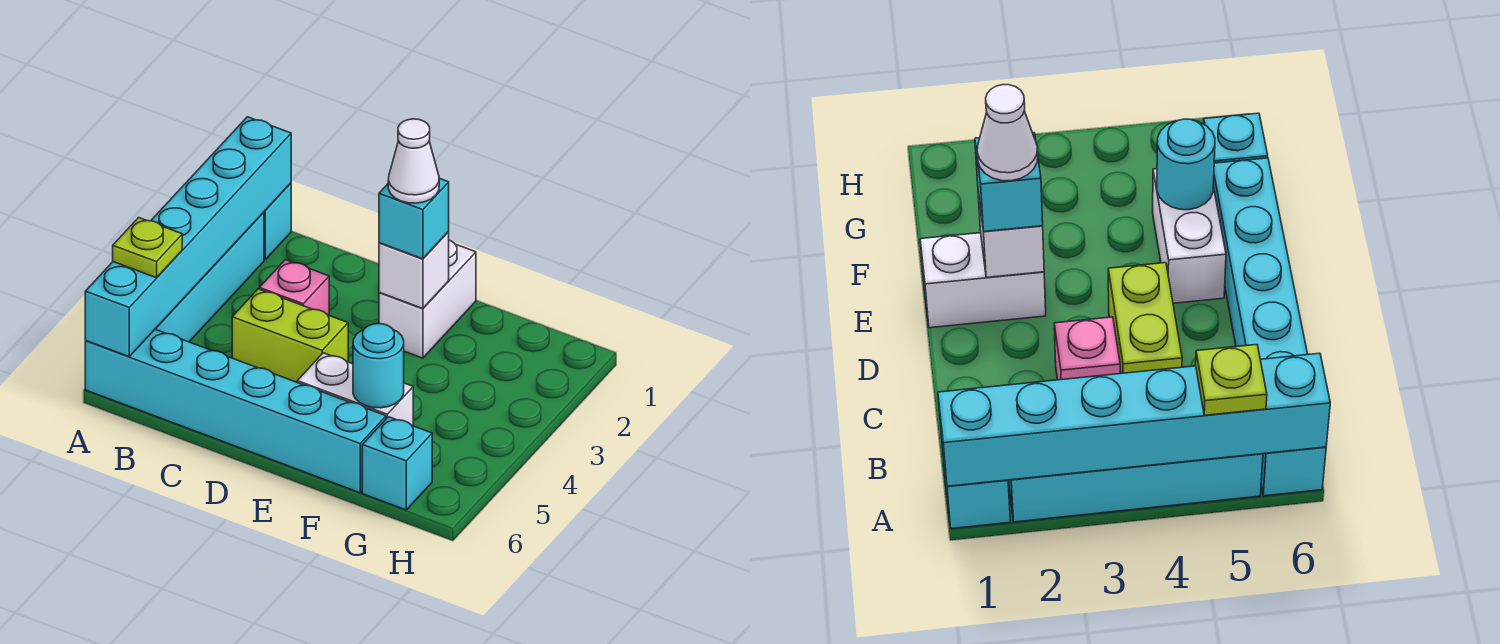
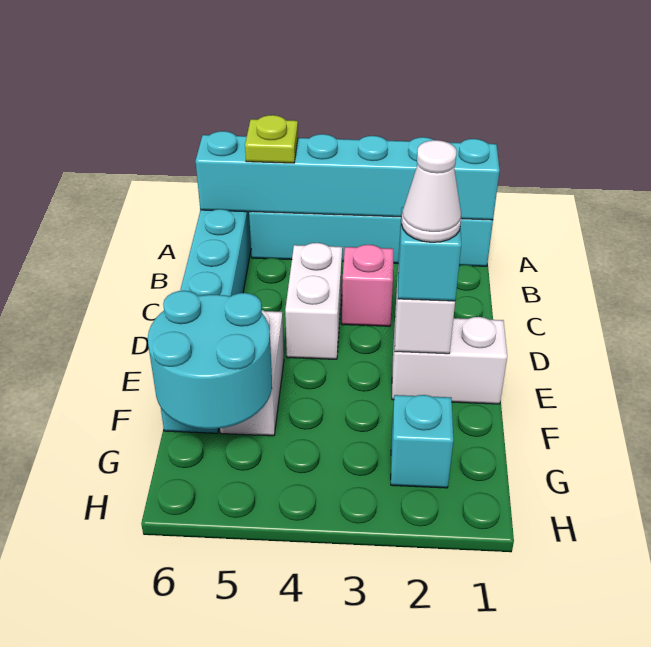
lime 1x2 brick [232,289,348,382] -> white 1x2 brick [285,243,342,359]
cyan 1x1 round brick [353,324,404,408] -> cyan 2x2 round brick [148,291,272,429]
cyan 1x1 brick [362,417,432,510] -> cyan 1x1 brick moved to [391,395,453,488]

